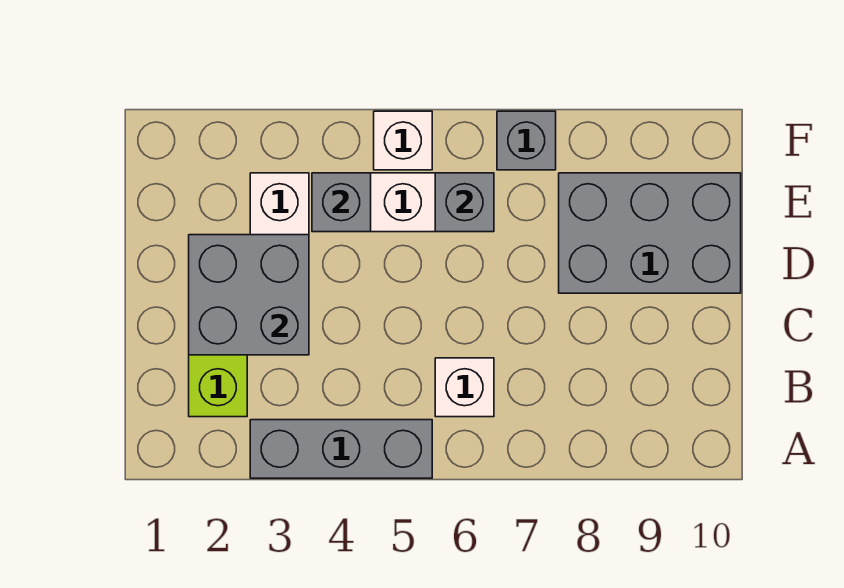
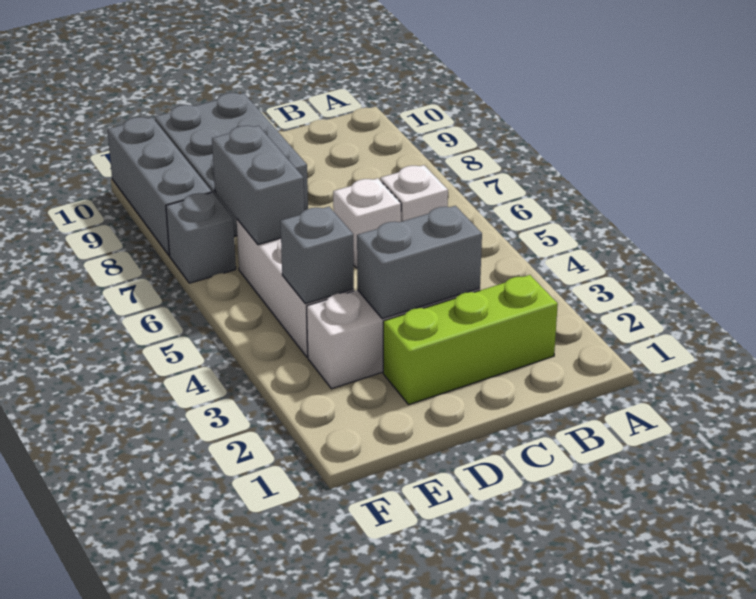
grey 1x3 brick [250,420,432,478] -> grey 1x3 brick moved to [108,117,212,255]
grey 2x2 brick [189,235,309,355] -> grey 1x2 brick [357,206,482,319]
grey 1x1 brick [435,173,494,232] -> grey 1x2 brick [212,126,304,245]
white 1x1 brick [374,111,432,170] -> white 1x1 brick moved to [333,178,401,268]

